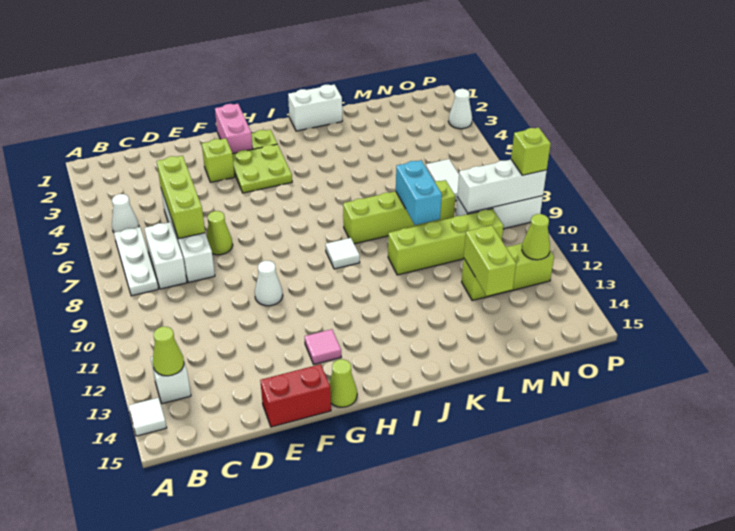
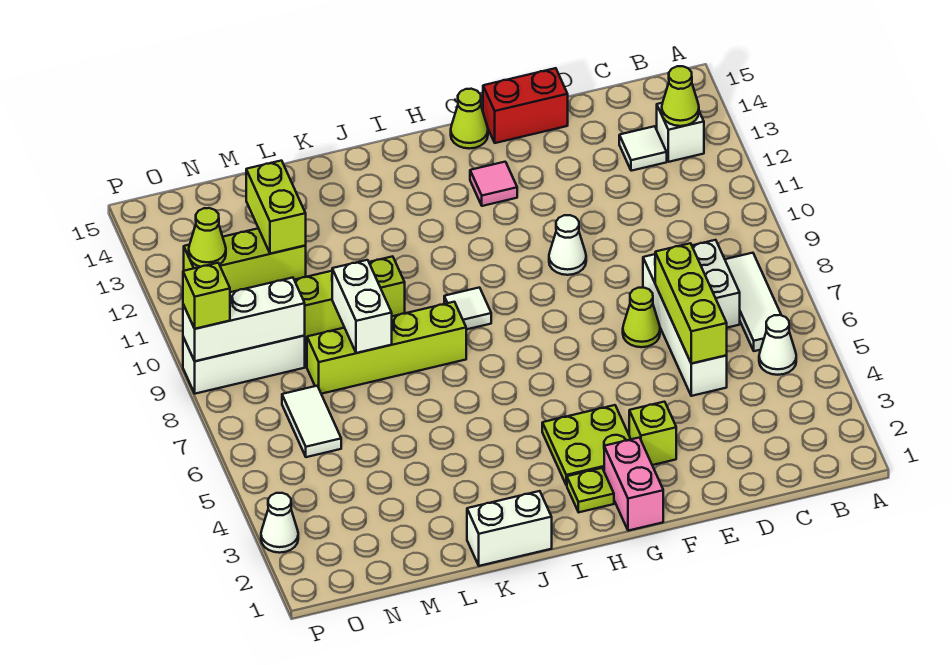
white 1x1 tile [129,398,167,436] -> white 1x1 tile moved to [619,126,667,171]
white 1x3 plate [114,227,158,296] -> white 1x3 tile [725,253,781,351]
cyan 1x2 brick [396,160,442,225] -> white 1x2 brick [332,260,392,353]

